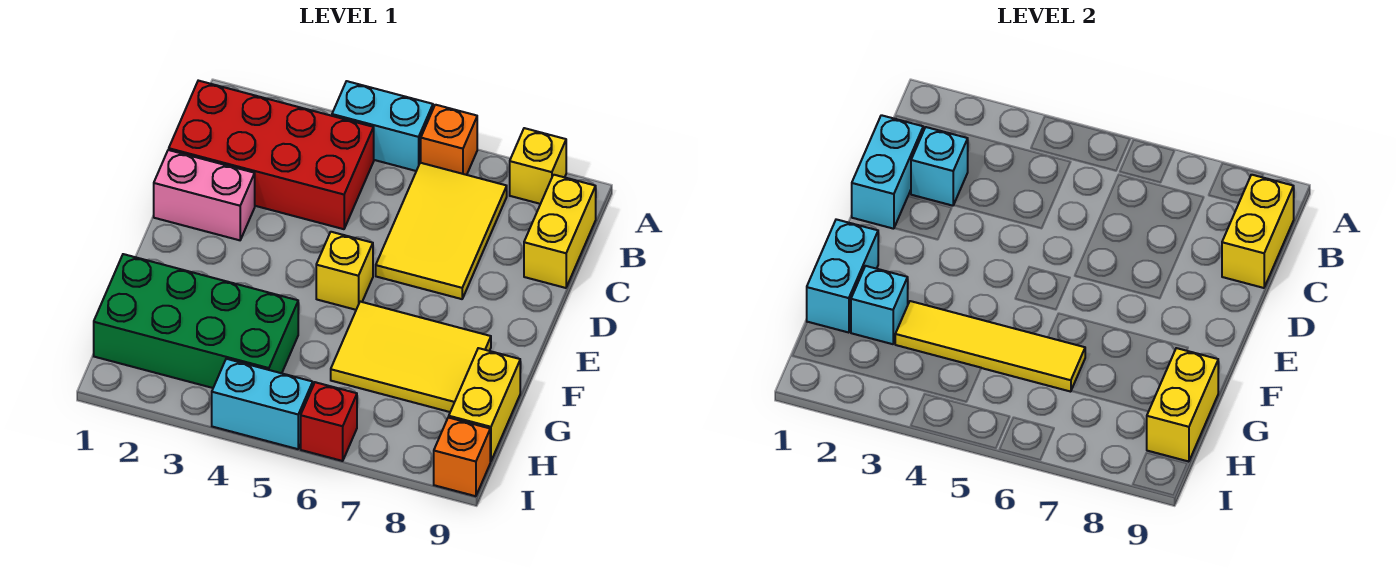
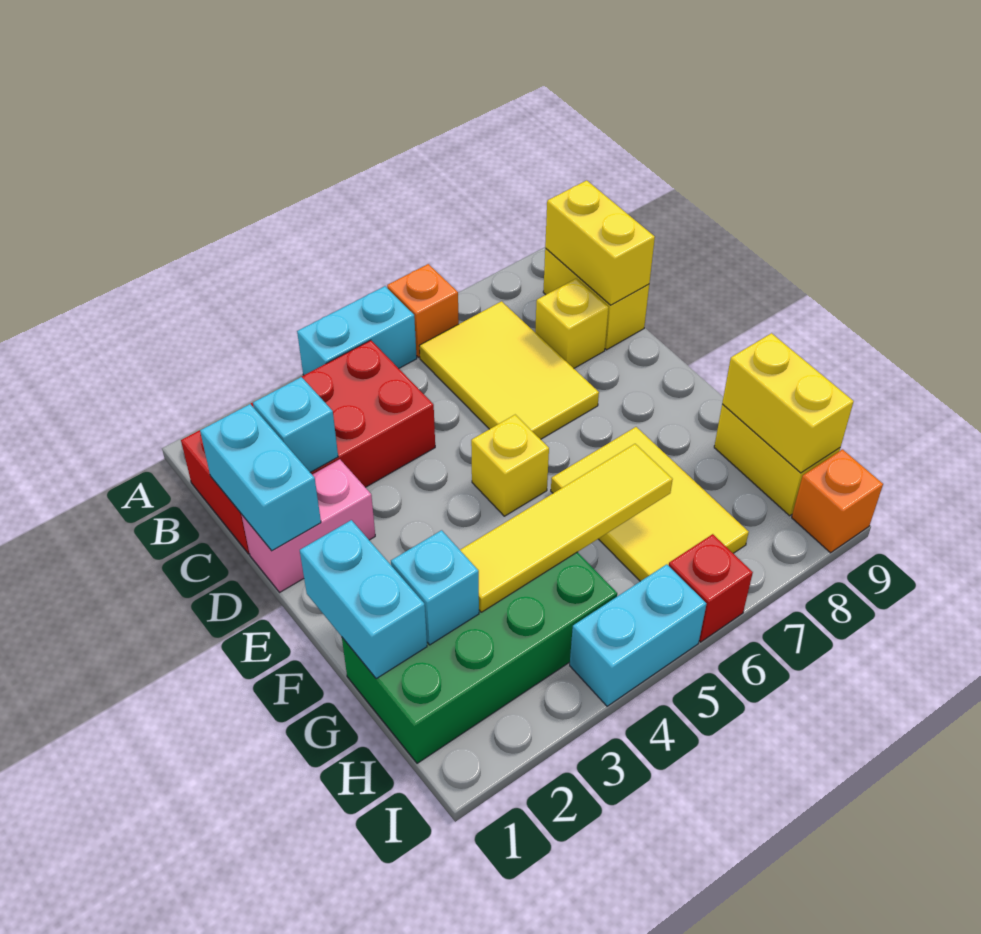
yellow 1x1 brick [510,128,566,204] -> yellow 1x1 brick moved to [535,279,609,368]
yellow 2x3 tile [331,302,491,412] -> yellow 2x3 tile turned to [551,427,749,581]

